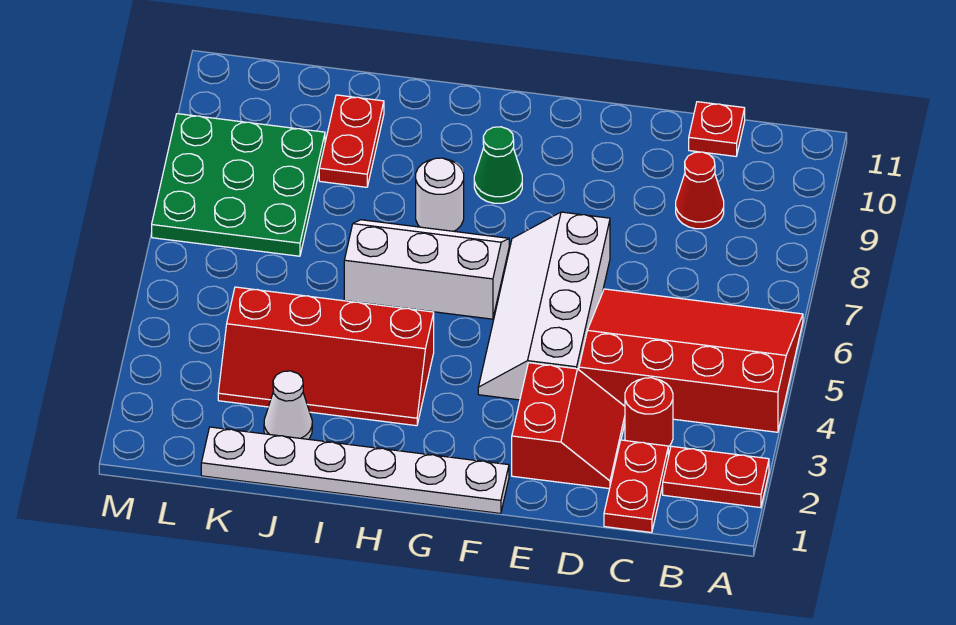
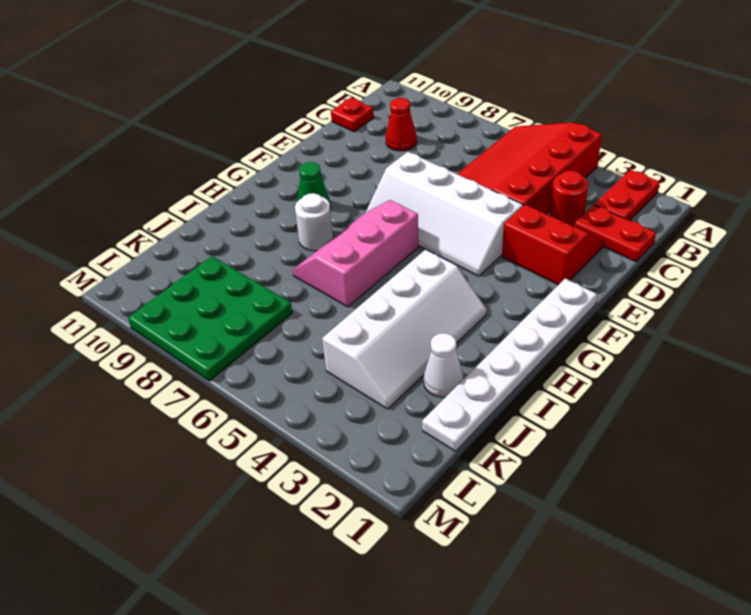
white 2x3 slope [344,220,509,319] -> pink 2x3 slope [293,200,419,307]
red 2x4 slope [218,287,434,426] -> white 2x4 slope [322,249,486,409]
red 1x2 plate [319,95,384,187] -> none

